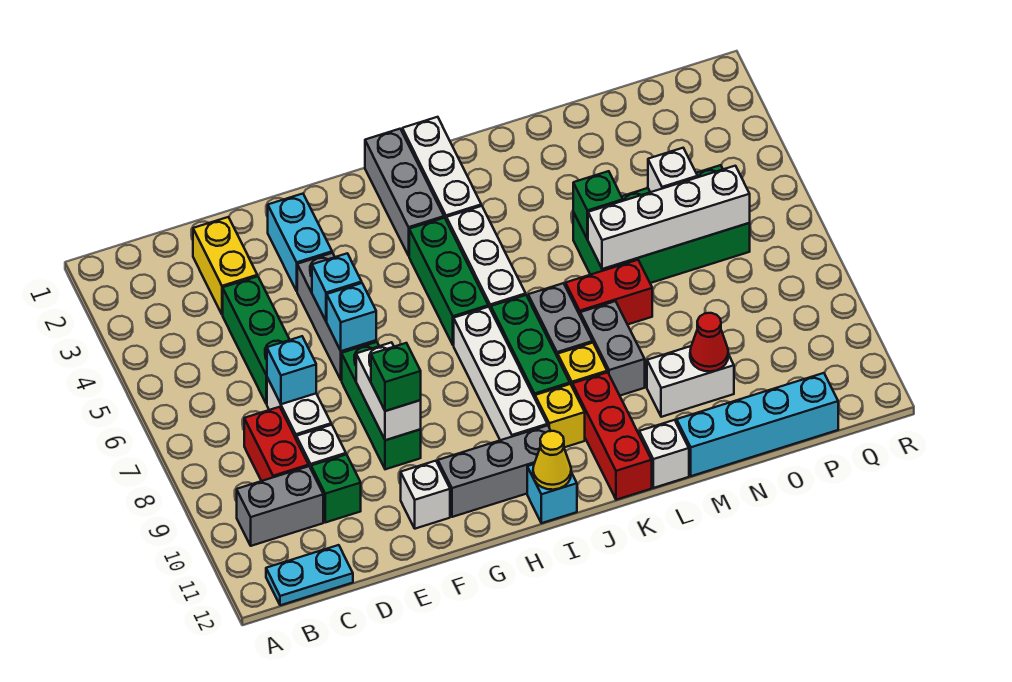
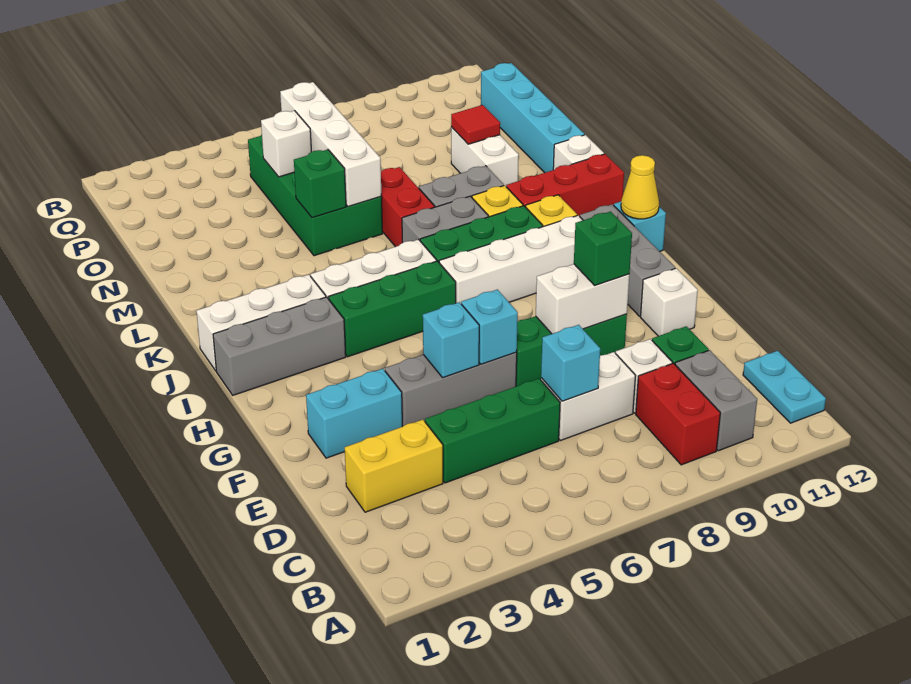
red 1x2 brick [244,407,309,481] -> red 1x2 brick turned to [636,363,720,465]
red 1x1 cone [690,313,728,372] -> red 1x1 tile [451,105,500,144]

